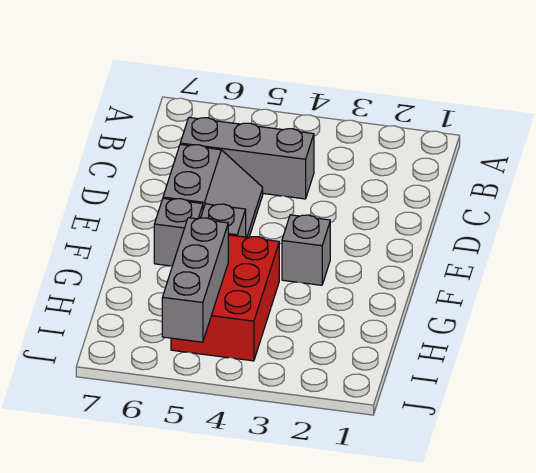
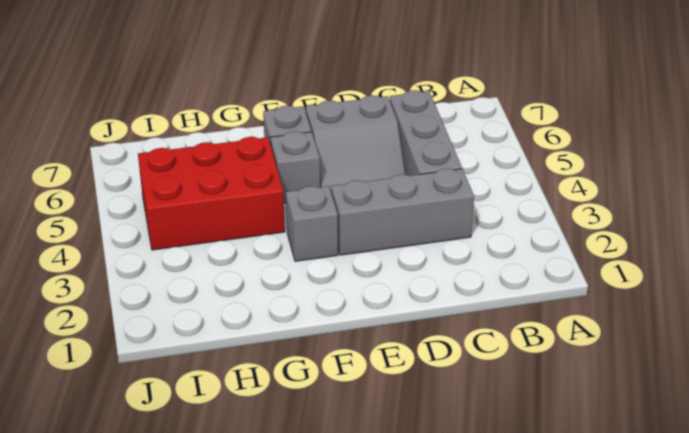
grey 1x3 brick [162,218,228,342] -> grey 1x3 brick moved to [331,169,474,255]

